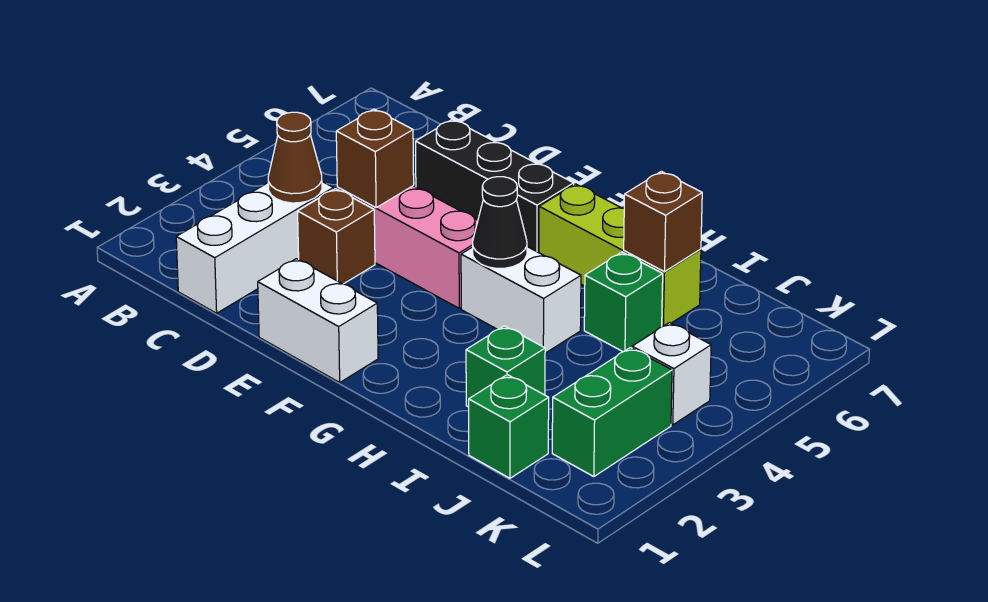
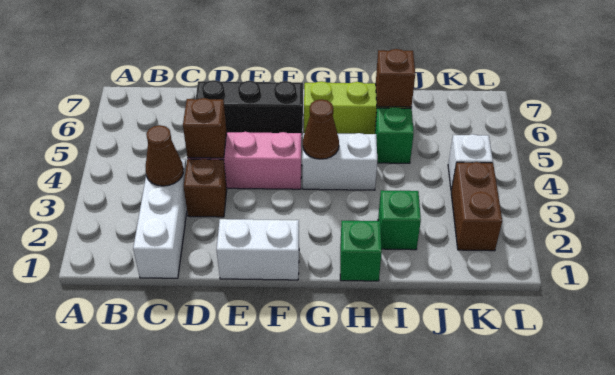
black 1x1 cone [473,177,527,268] -> brown 1x1 cone [303,99,339,159]
green 1x1 brick [469,375,549,478] -> green 1x1 brick moved to [340,221,382,281]
green 1x2 brick [552,348,672,477] -> brown 1x2 brick [451,162,502,251]

